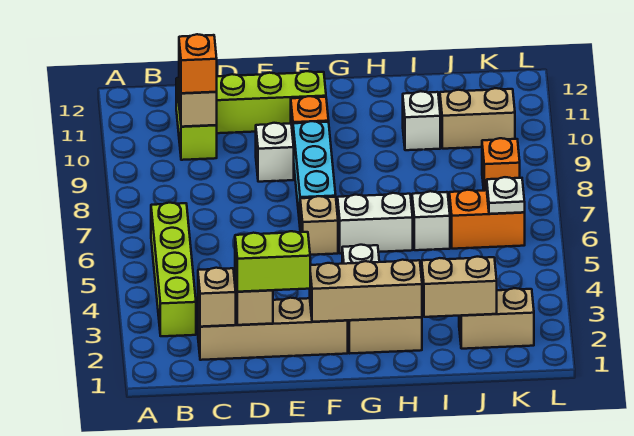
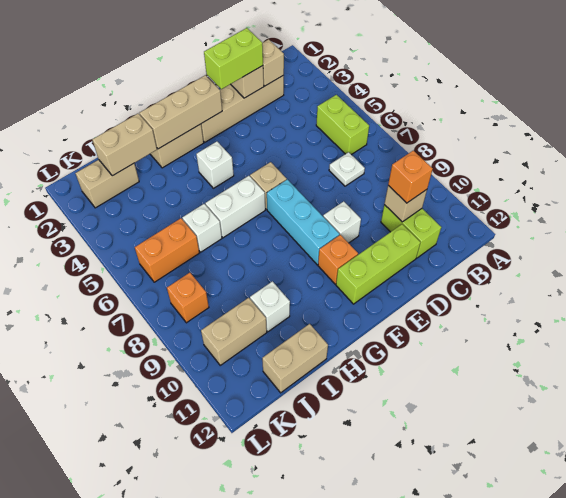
lime 1x4 brick [151,203,196,336] -> lime 1x2 brick [316,95,369,155]
none -> tan 1x2 brick [262,324,328,393]
white 1x1 plate [487,177,525,214] -> white 1x1 plate moved to [329,152,365,186]

